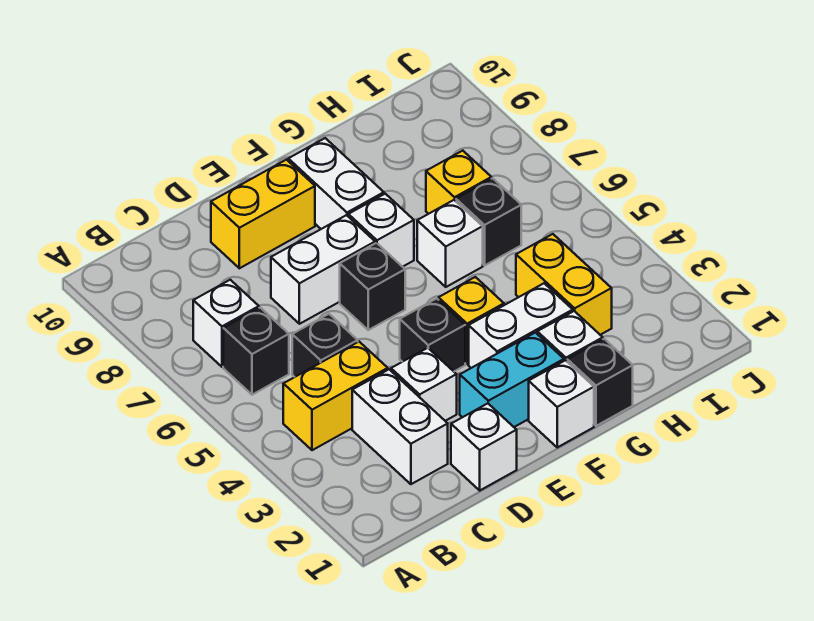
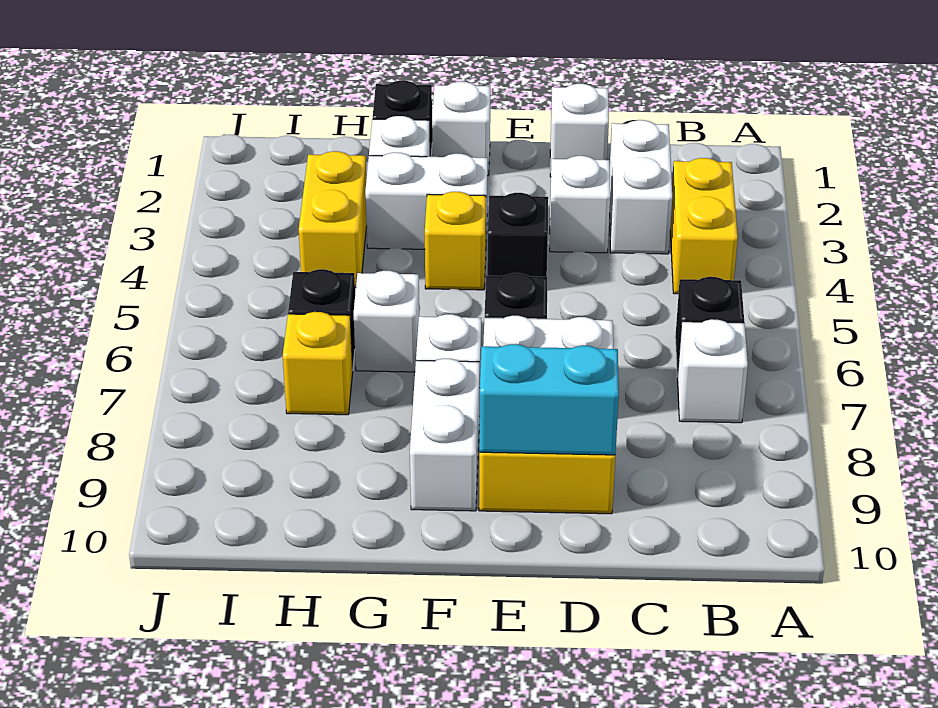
yellow 1x2 brick [283,342,388,450] -> yellow 1x2 brick turned to [670,158,738,294]
black 1x1 brick [292,314,358,377] -> none
cyan 1x2 brick [460,333,564,427] -> cyan 1x2 brick moved to [479,344,619,455]

